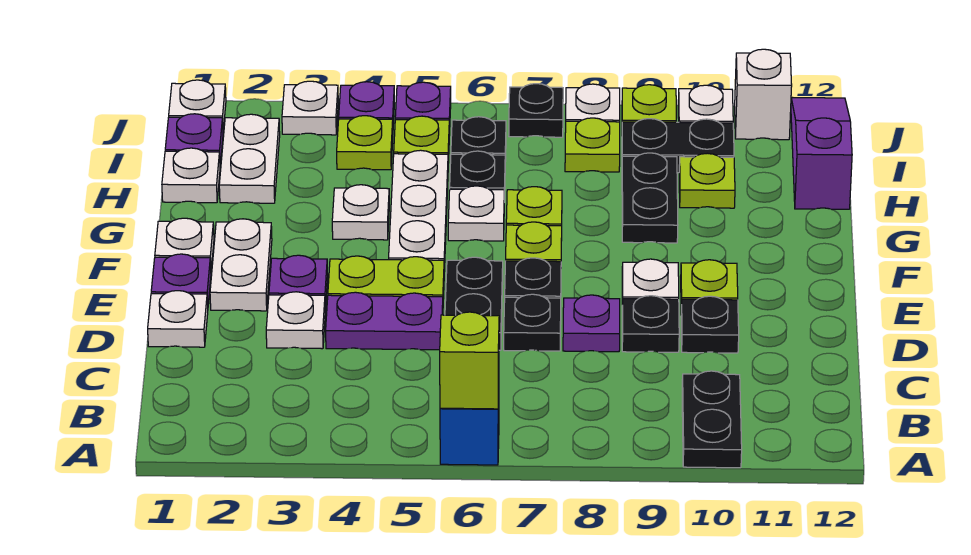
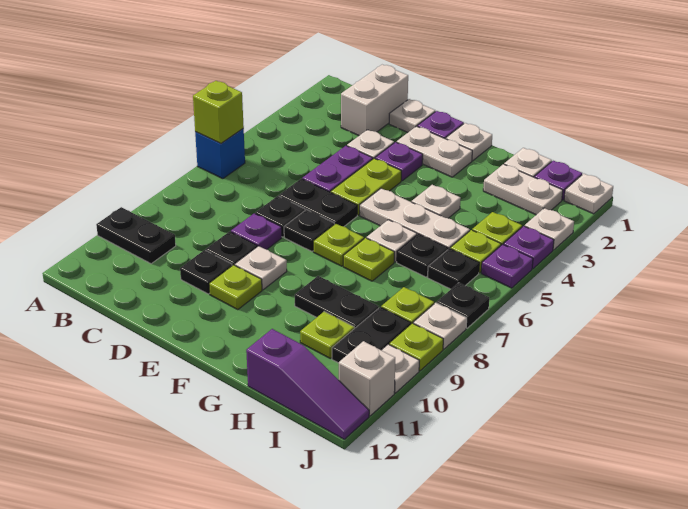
none -> white 1x2 brick [341,65,408,136]

